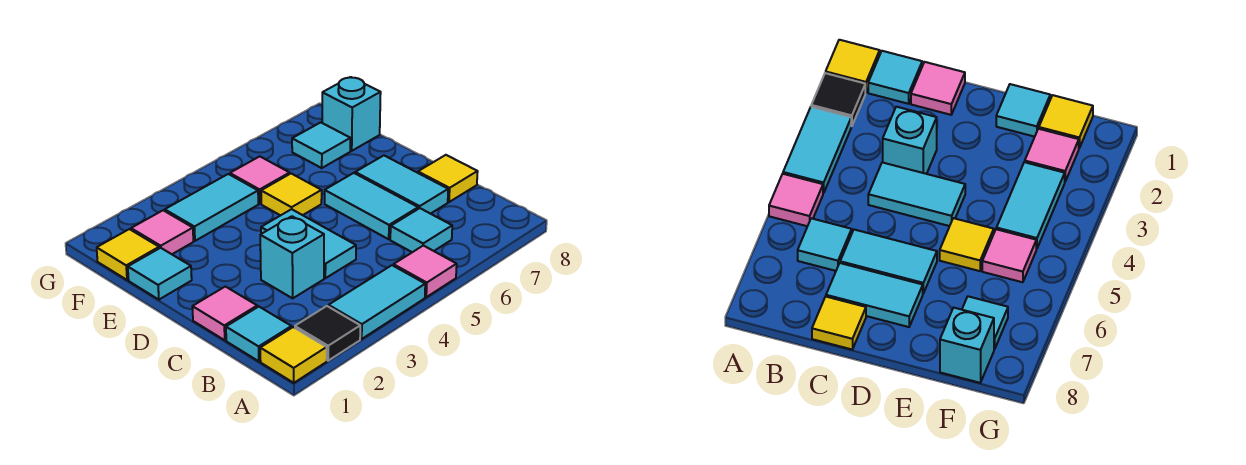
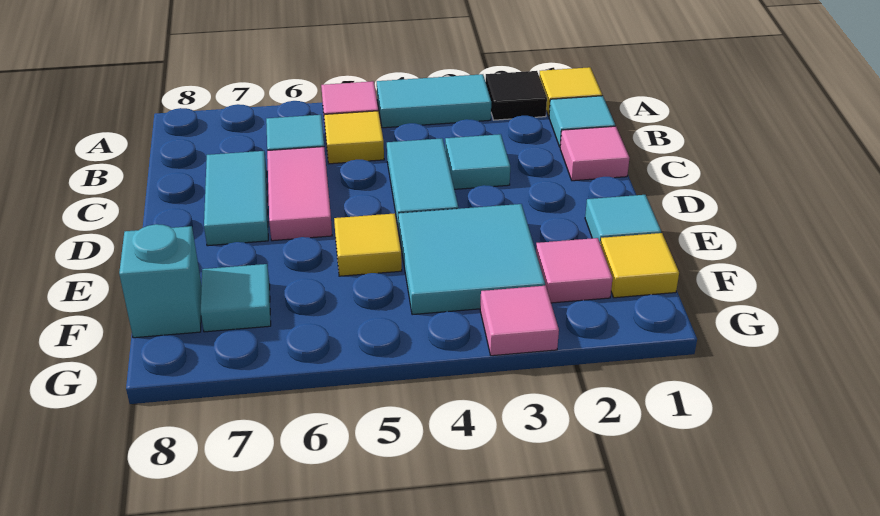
cyan 1x1 brick [260,216,324,298] -> cyan 1x1 tile [445,134,510,189]
cyan 1x2 tile [325,173,418,239] -> pink 1x2 tile [267,147,332,241]
yellow 1x1 tile [418,155,478,202] -> yellow 1x1 tile moved to [324,111,384,164]
cyan 1x2 tile [165,174,258,241] -> cyan 2x2 tile [398,204,545,315]
pink 1x1 tile [230,156,290,204] -> pink 1x1 tile moved to [480,286,559,356]

